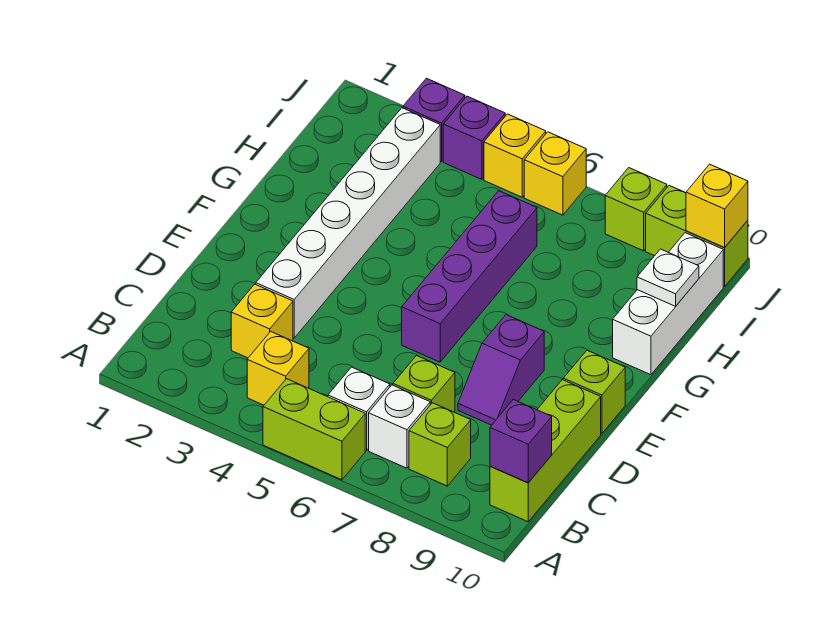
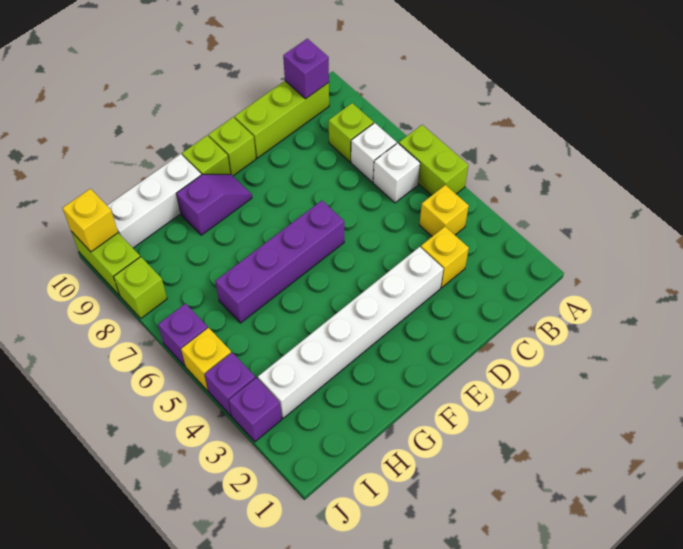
lime 1x1 brick [393,356,455,412] -> lime 1x1 brick moved to [182,136,230,175]
purple 1x2 slope [458,315,544,425] -> purple 1x2 slope moved to [176,174,252,235]
white 1x1 plate [637,249,699,306] -> none
yellow 1x1 brick [524,132,586,215] -> purple 1x1 brick [158,304,208,366]

